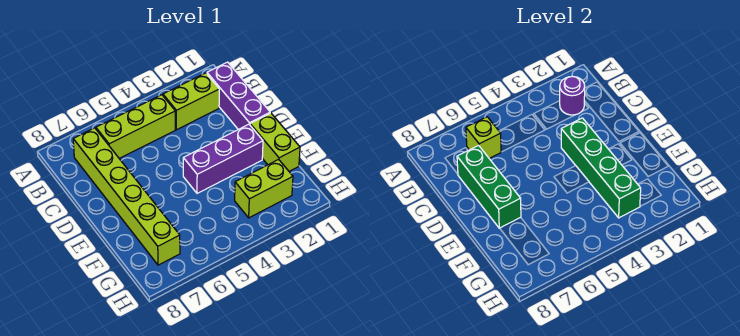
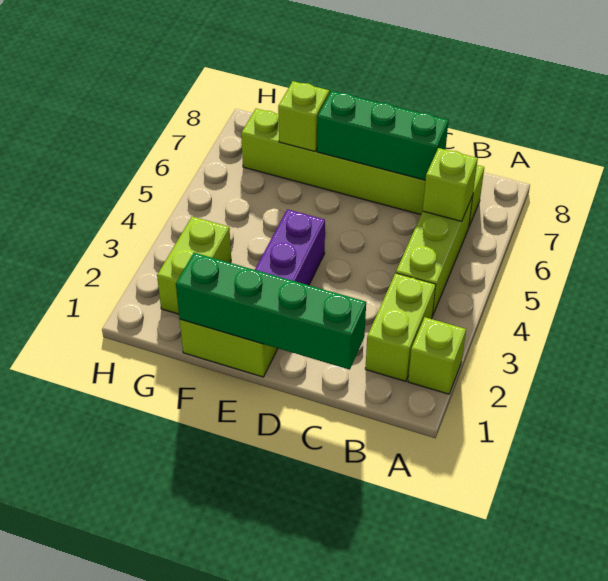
none -> lime 1x1 brick [408,317,466,394]
purple 1x3 brick [207,62,270,130] -> none
purple 1x1 round brick [560,76,585,115] -> none
green 1x4 brick [561,118,641,218] -> green 1x4 brick moved to [176,253,366,370]
none -> lime 1x1 brick [278,81,329,151]

